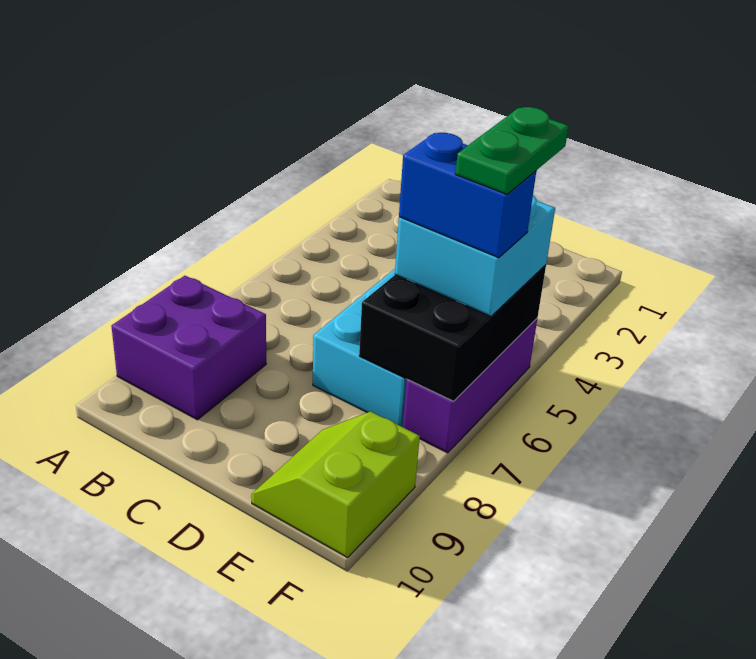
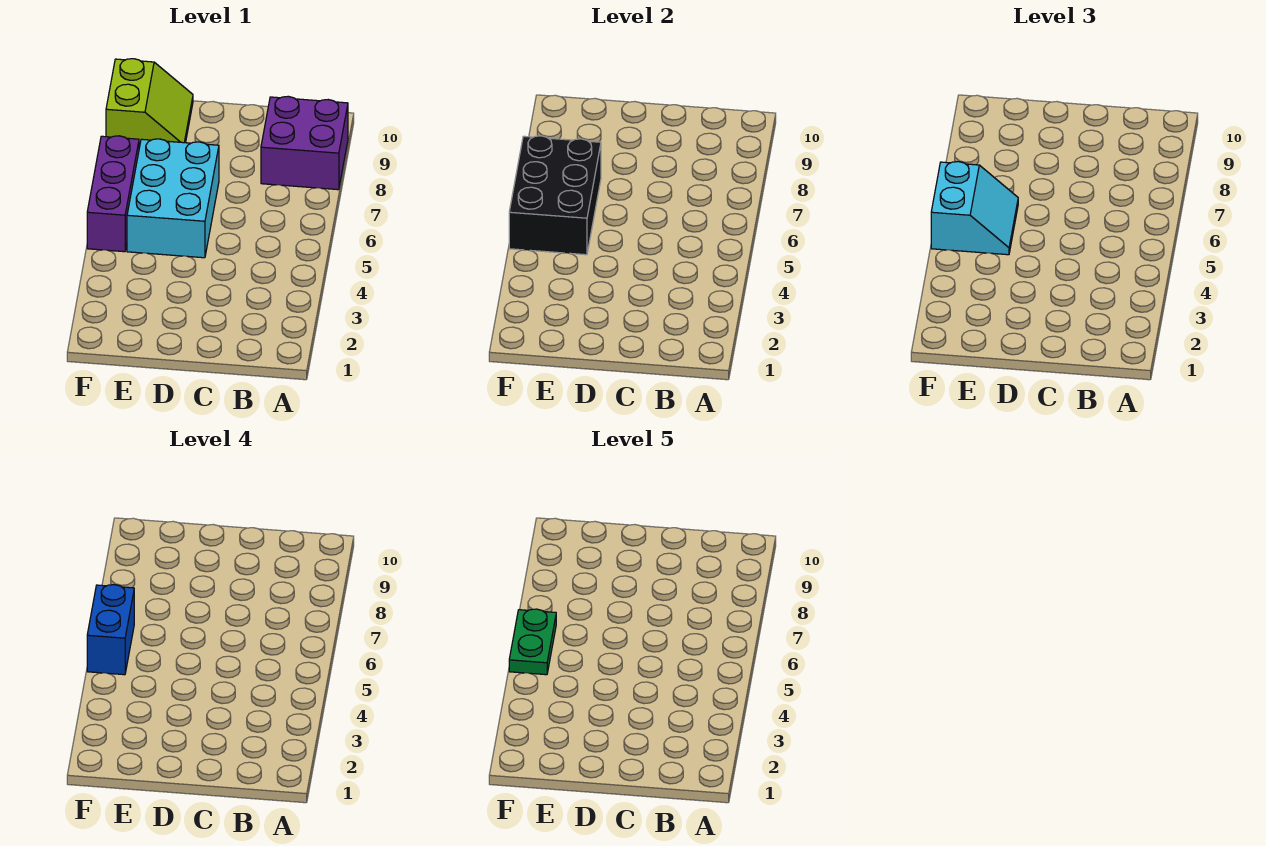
cyan 2x2 brick [395,196,555,316] -> cyan 2x2 slope [931,162,1018,255]
blue 1x2 brick [399,133,536,258] -> blue 1x2 brick turned to [87,585,134,675]

